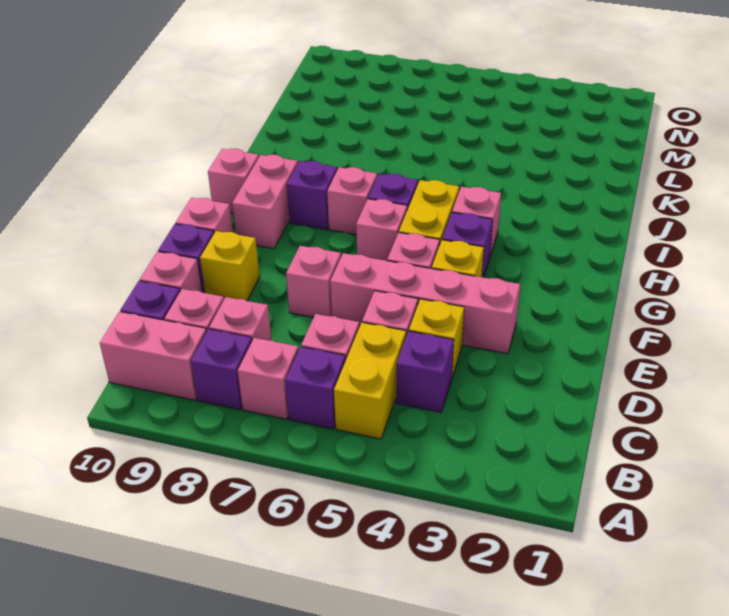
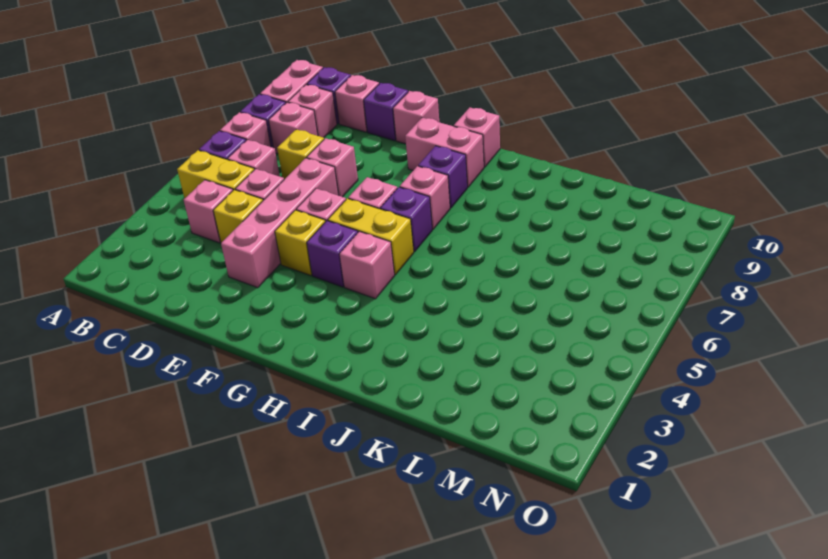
purple 1x1 brick [396,331,454,412] -> pink 1x1 brick [184,180,233,243]
yellow 1x1 brick [200,231,260,301] -> yellow 1x1 brick moved to [277,129,324,179]

